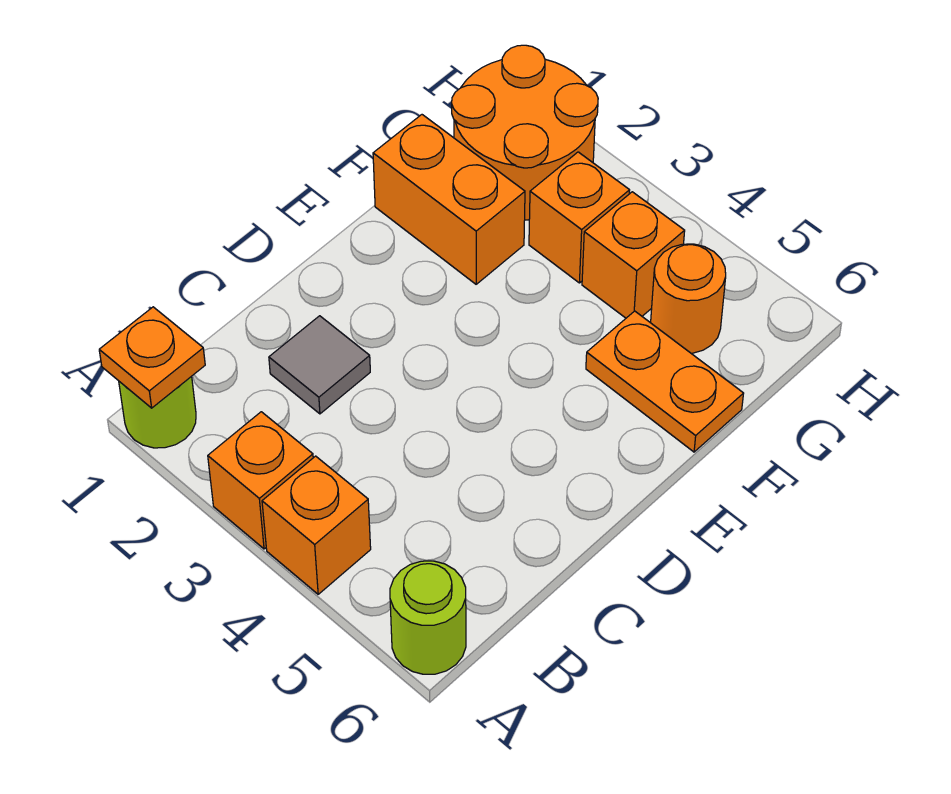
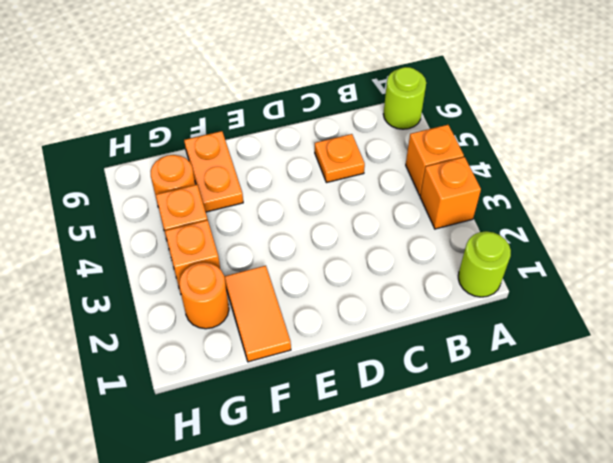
orange 1x1 plate [99,307,205,408] -> orange 1x1 plate moved to [315,134,365,183]
grey 1x1 tile [269,316,370,414] -> none
orange 1x2 brick [373,115,525,284] -> orange 1x2 tile [224,266,291,362]
orange 2x2 round brick [452,45,598,220] -> orange 1x1 round brick [179,262,229,329]

